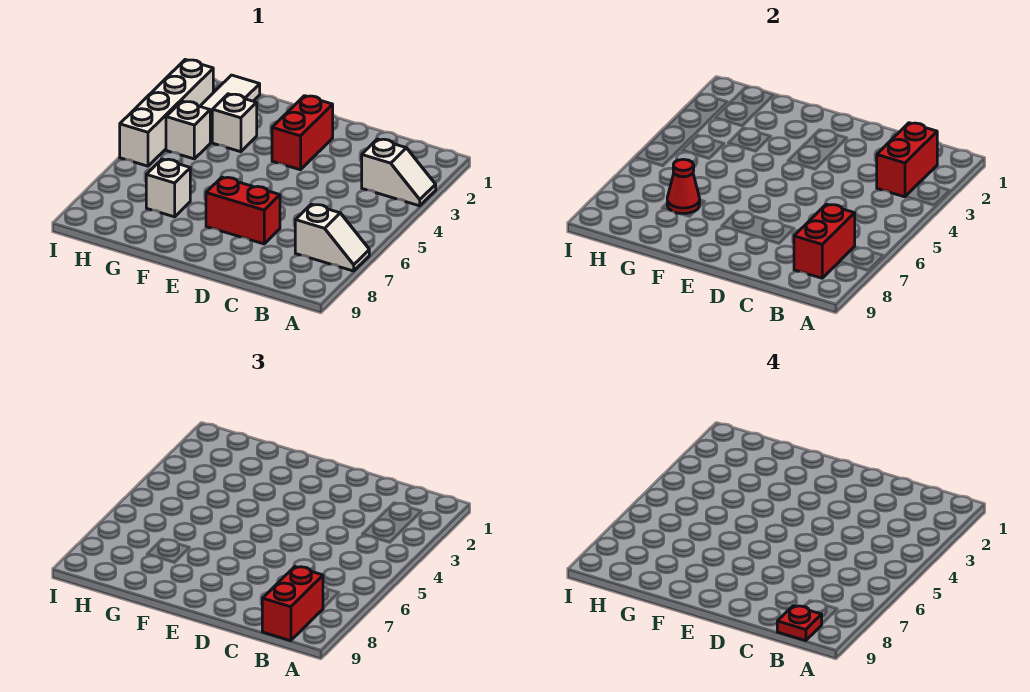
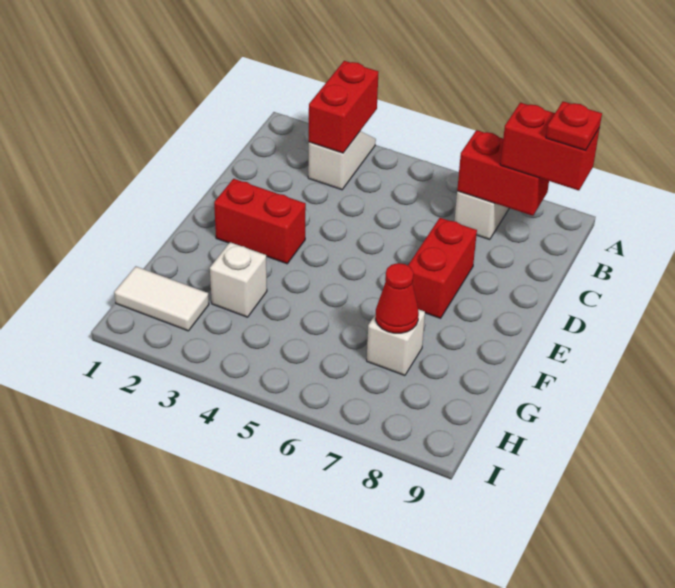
red 1x2 brick [877,123,937,197] -> red 1x2 brick turned to [309,61,378,153]
white 1x1 brick [166,101,210,159] -> none
white 1x4 brick [120,60,213,166] -> none

